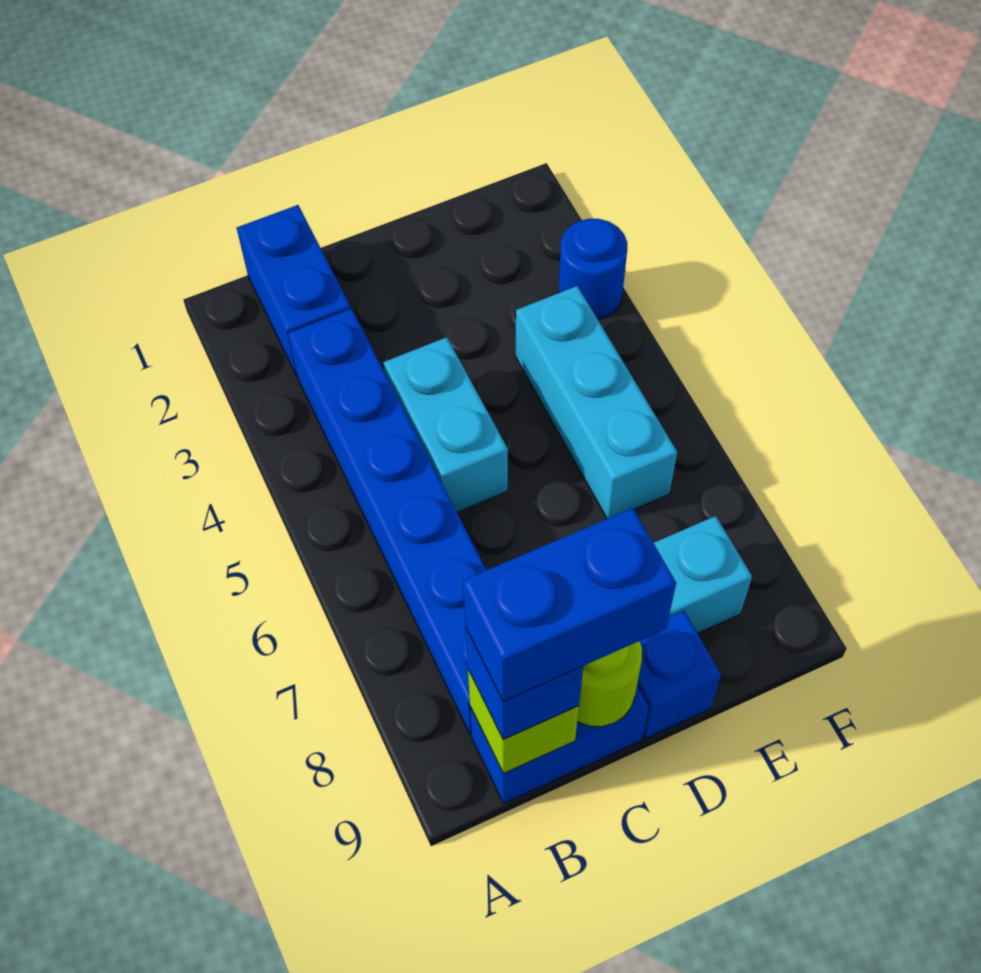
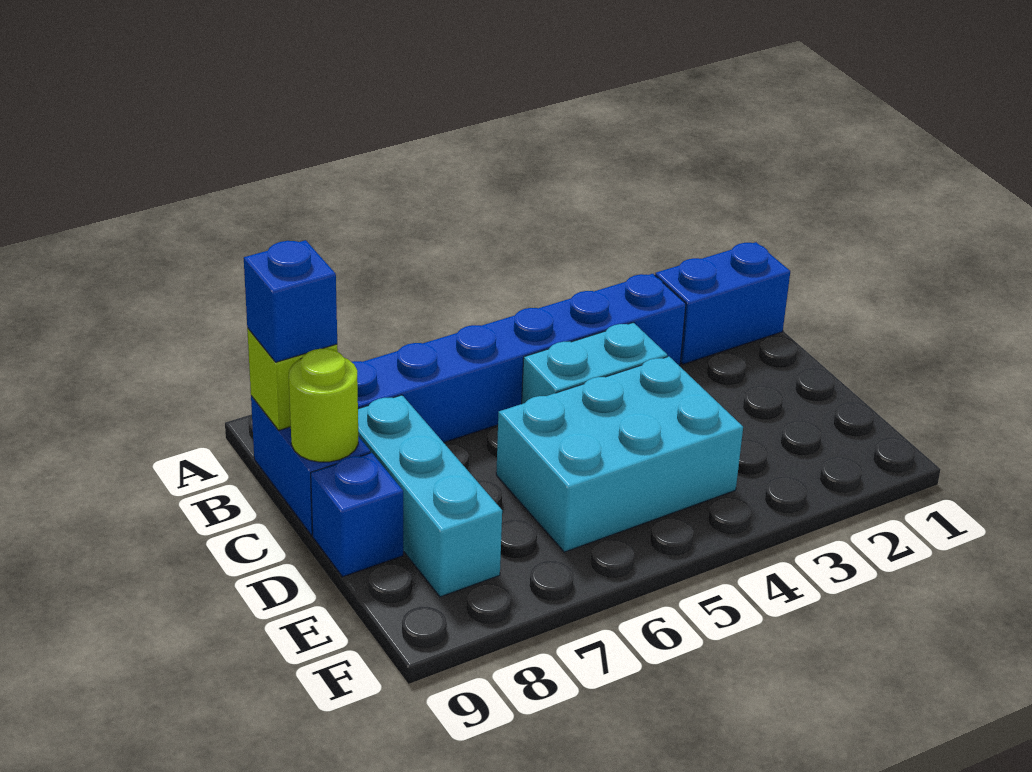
blue 1x2 brick [463,508,676,701] -> none
cyan 1x3 brick [516,286,677,519] -> cyan 2x3 brick [496,356,743,552]
blue 1x1 round brick [559,219,627,320] -> none

